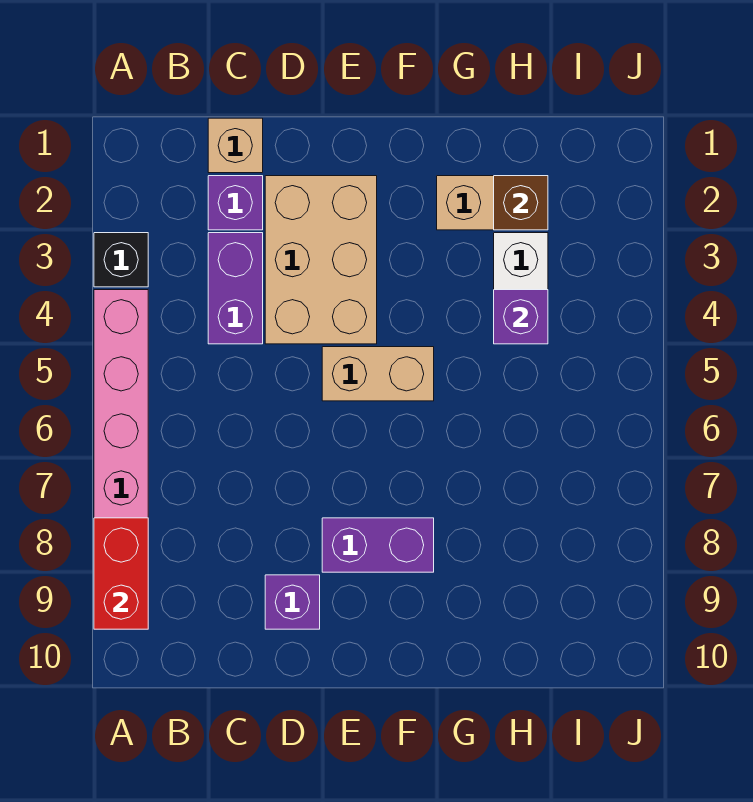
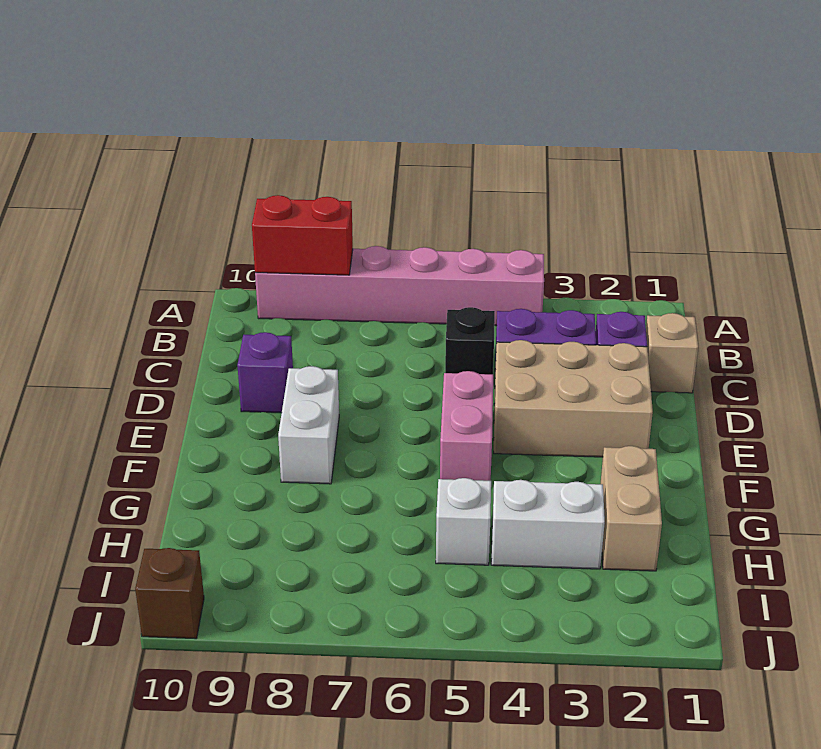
black 1x1 brick [94,233,148,287] -> black 1x1 brick moved to [445,307,495,374]
tan 1x2 brick [322,347,434,401] -> pink 1x2 brick [440,371,493,481]
purple 1x2 brick [322,518,434,572] -> white 1x2 brick [278,366,339,484]
brown 1x1 brick [494,176,548,230] -> brown 1x1 brick moved to [135,548,204,639]
purple 1x1 brick [494,290,548,344] -> none
none -> white 1x1 brick [436,478,491,565]

